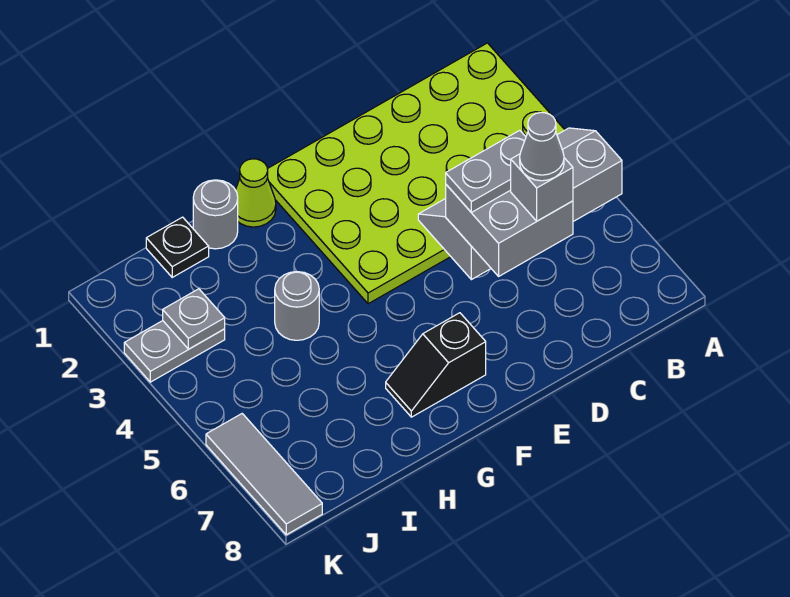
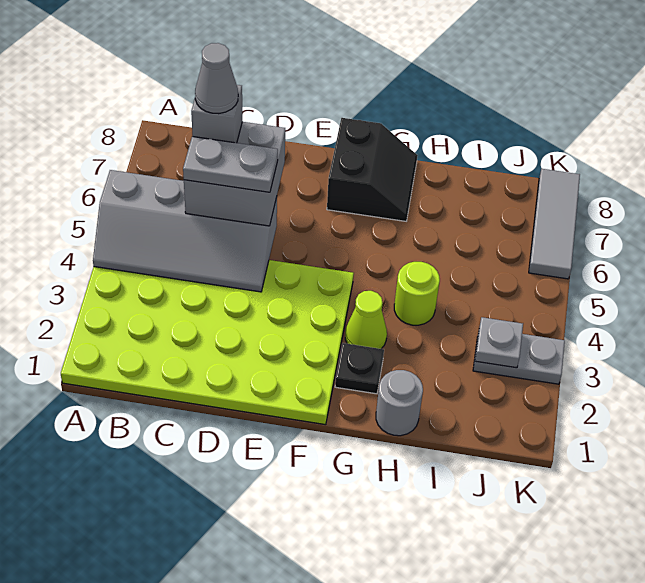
black 1x2 slope [386,313,486,417] -> black 2x2 slope [327,118,418,221]
lime 1x1 cone [236,159,276,227] -> lime 1x1 cone moved to [345,291,387,349]
grey 1x1 round brick [275,272,319,340] -> lime 1x1 round brick [394,262,440,325]
black 1x1 plate [146,217,209,277] -> black 1x1 plate moved to [335,343,384,394]

